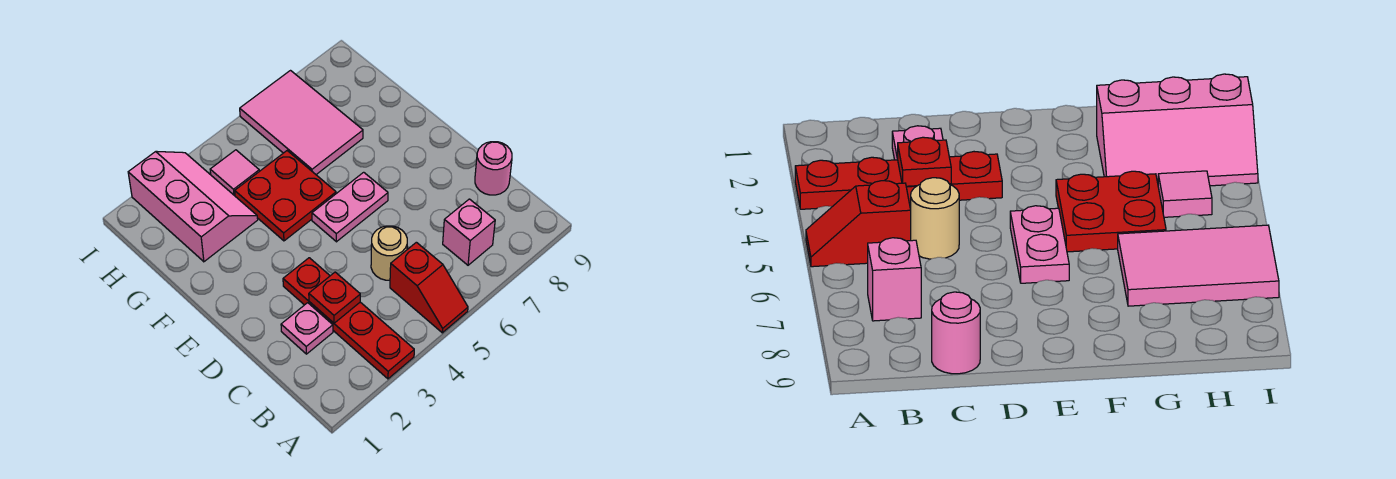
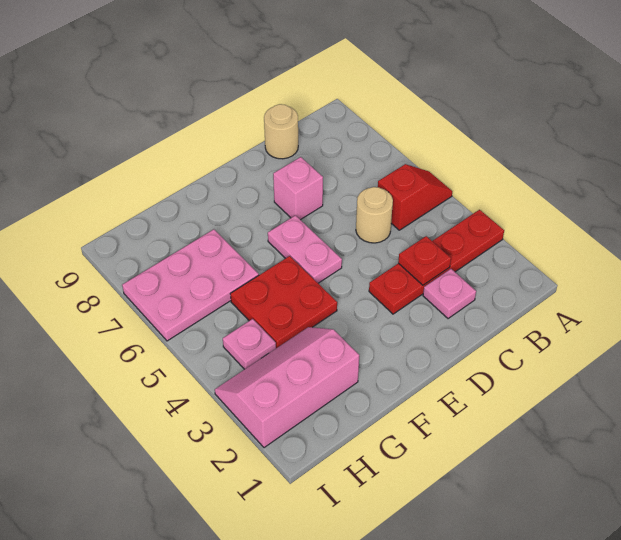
pink 1x1 brick [443,199,495,265] -> pink 1x1 brick moved to [273,157,323,220]
pink 1x1 round brick [475,142,512,195] -> tan 1x1 round brick [264,104,298,159]
pink 2x3 tile [240,71,363,174] -> pink 2x3 plate [122,229,259,341]
pink 1x1 tile [210,150,259,196] -> pink 1x1 plate [223,319,276,369]

